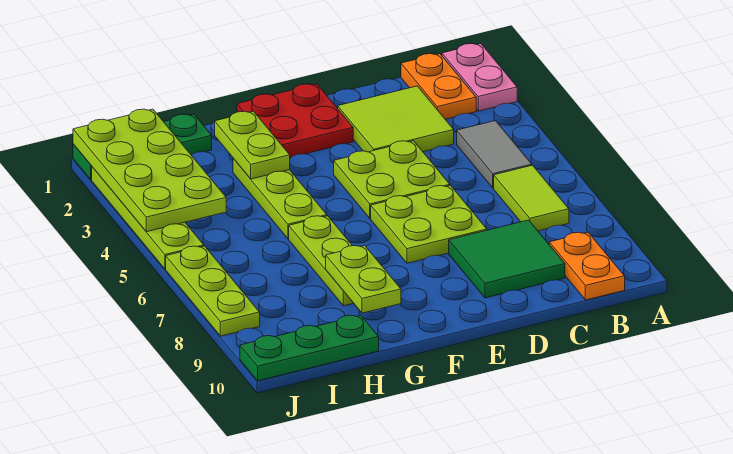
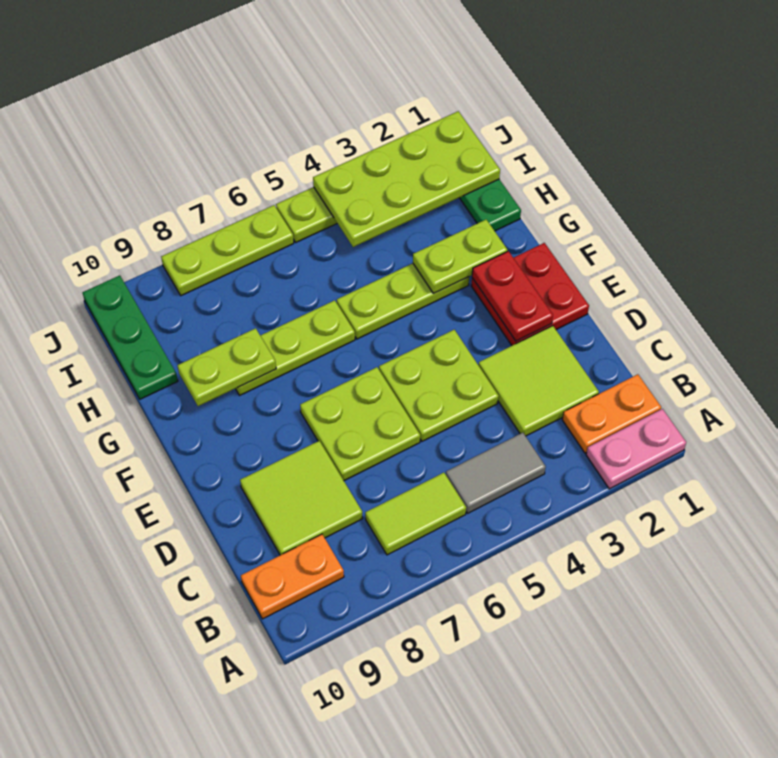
green 2x2 tile [449,220,565,298] -> lime 2x2 tile [240,441,363,555]
none -> red 1x2 plate [472,251,553,341]

